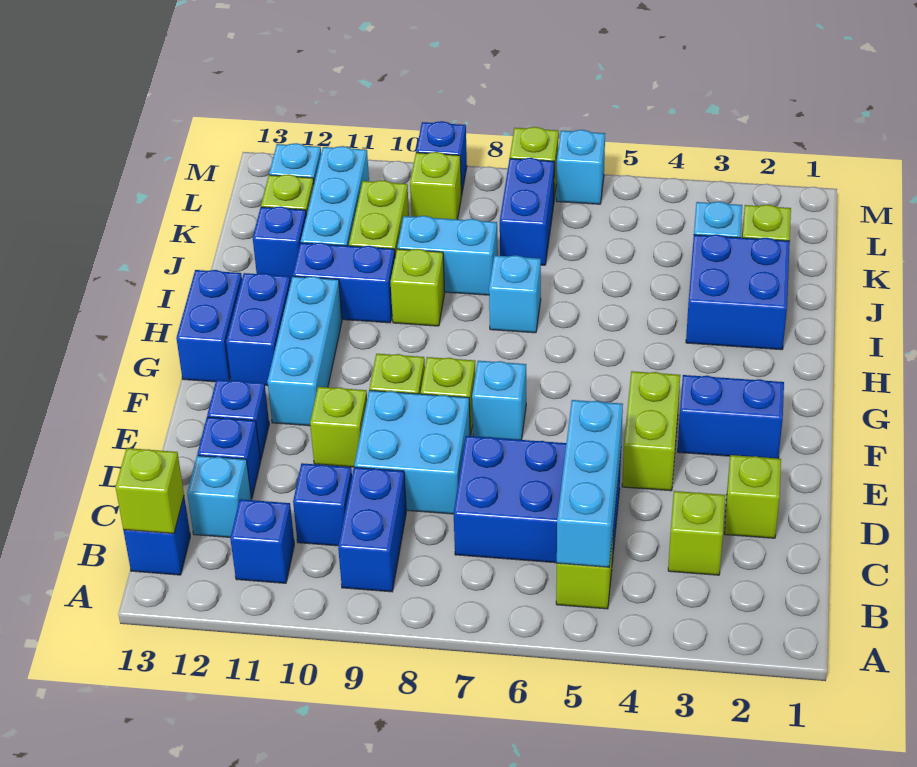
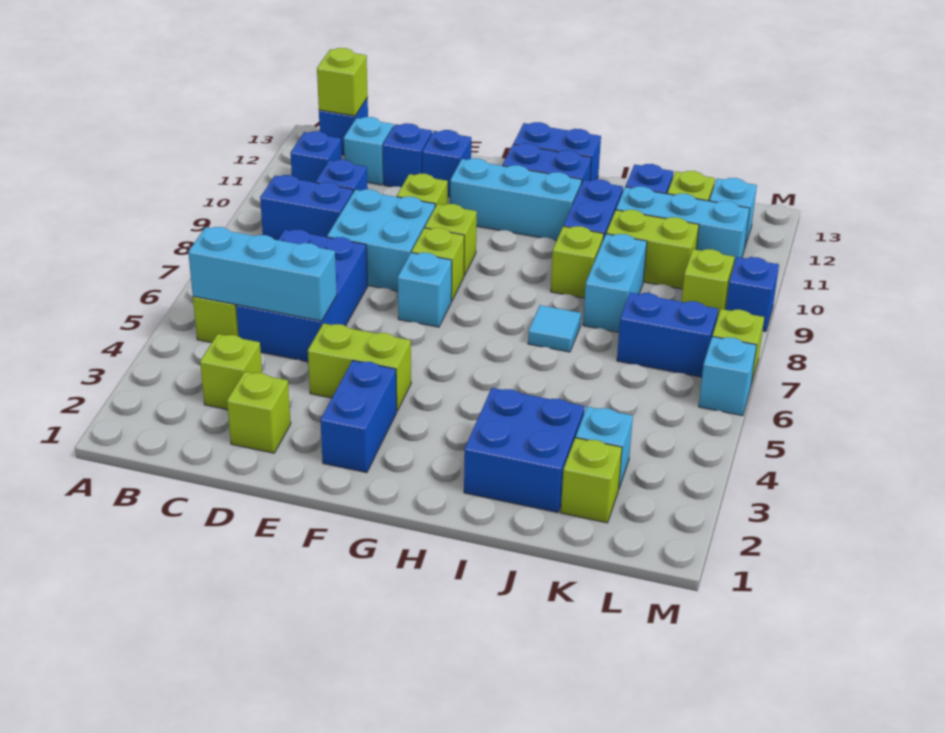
cyan 1x1 brick [489,255,541,333] -> cyan 1x1 tile [528,305,581,352]

